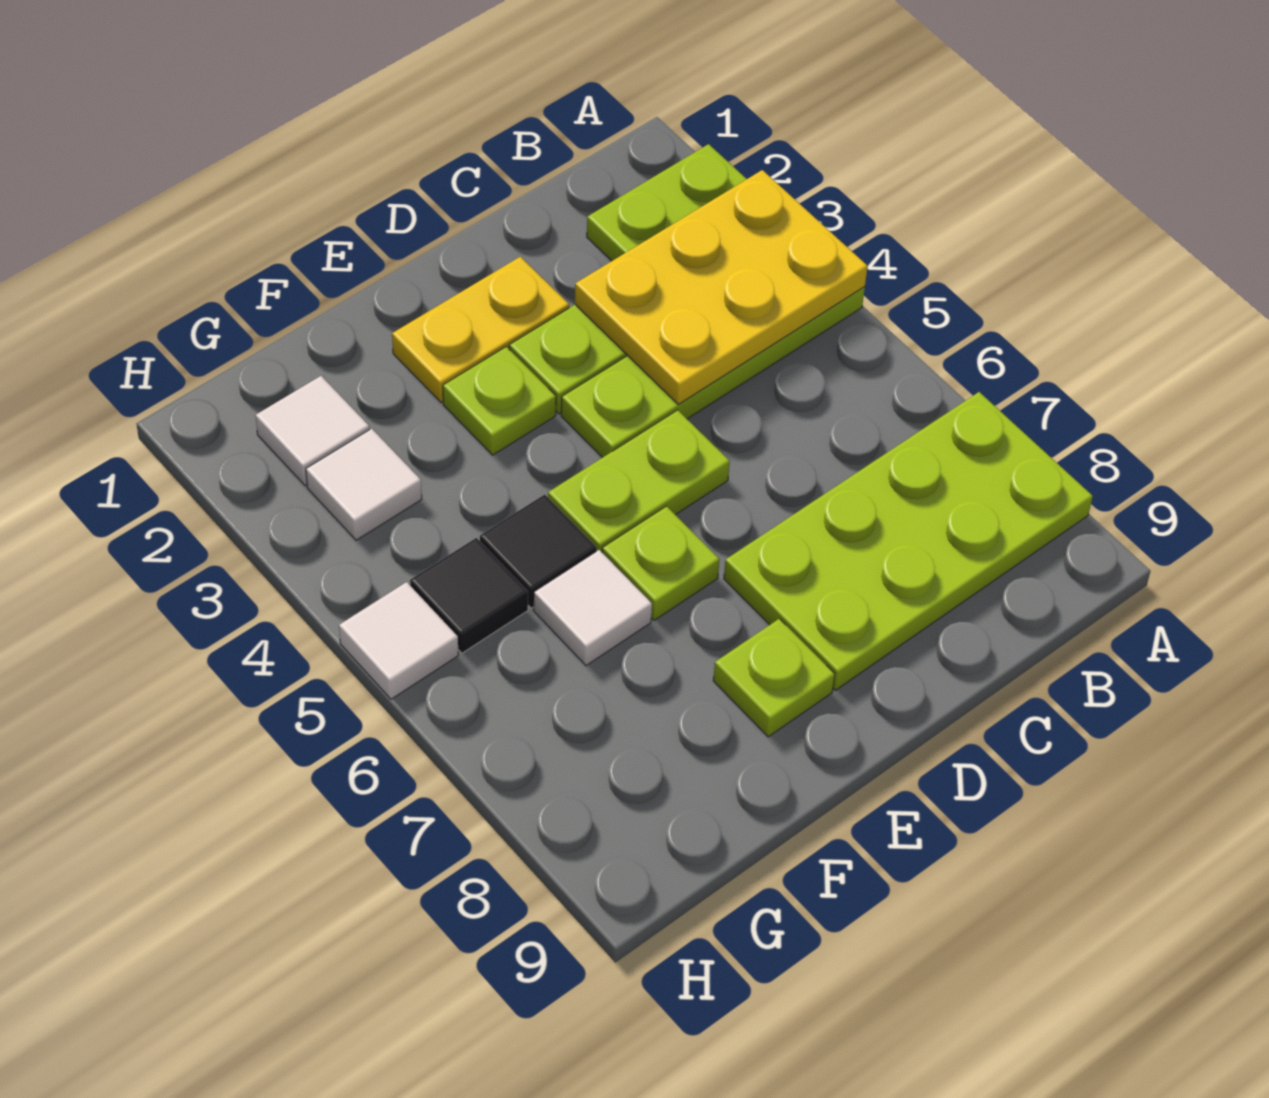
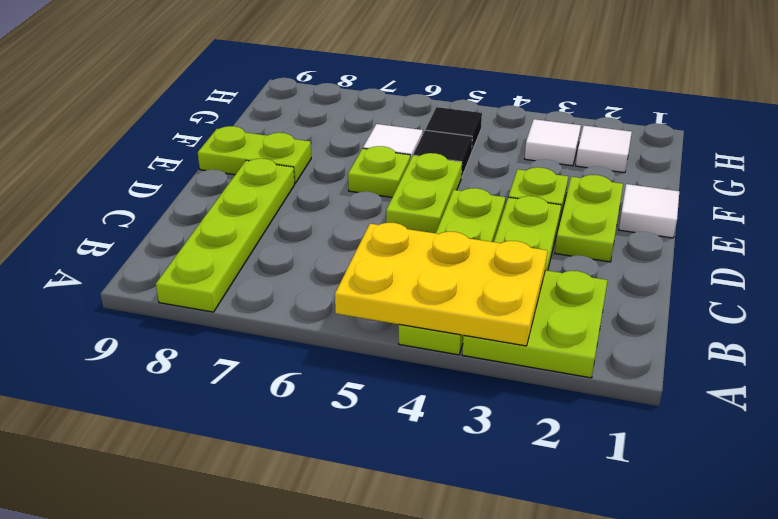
yellow 2x3 plate [575,170,868,404] -> yellow 2x3 plate turned to [335,223,547,346]
lime 2x4 plate [724,392,1093,690] -> lime 1x4 plate [156,158,295,312]
yellow 1x2 plate [392,257,569,402] -> lime 1x2 plate [555,175,623,262]
lime 1x1 plate [713,619,835,737] -> lime 1x2 plate [198,126,311,183]
white 1x1 tile [339,582,458,699] -> white 1x1 tile moved to [619,184,679,238]

